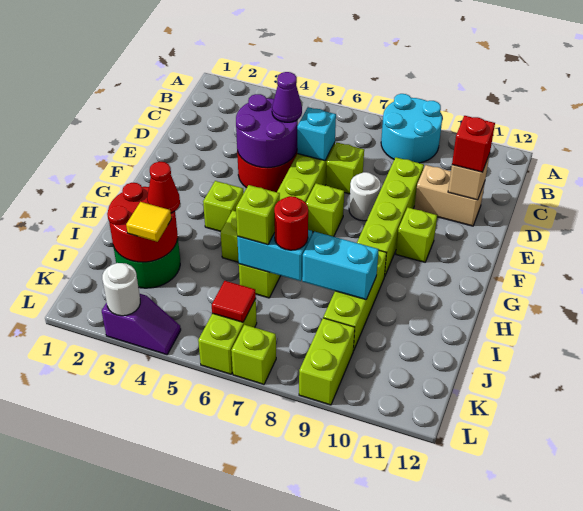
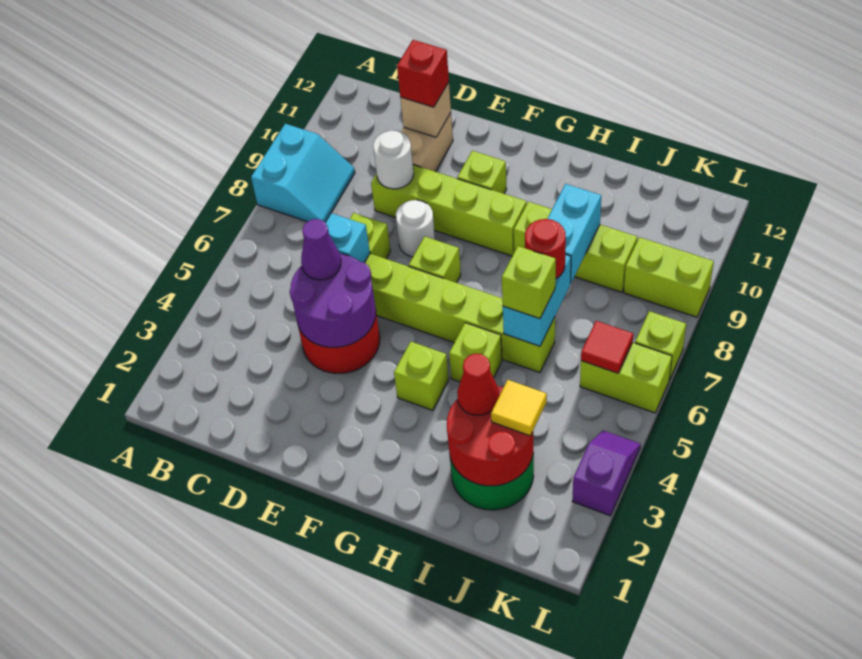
cyan 2x2 round brick [381,94,442,163] -> cyan 2x2 slope [251,124,355,222]
white 1x1 round brick [102,263,140,316] -> white 1x1 round brick moved to [373,131,414,189]

